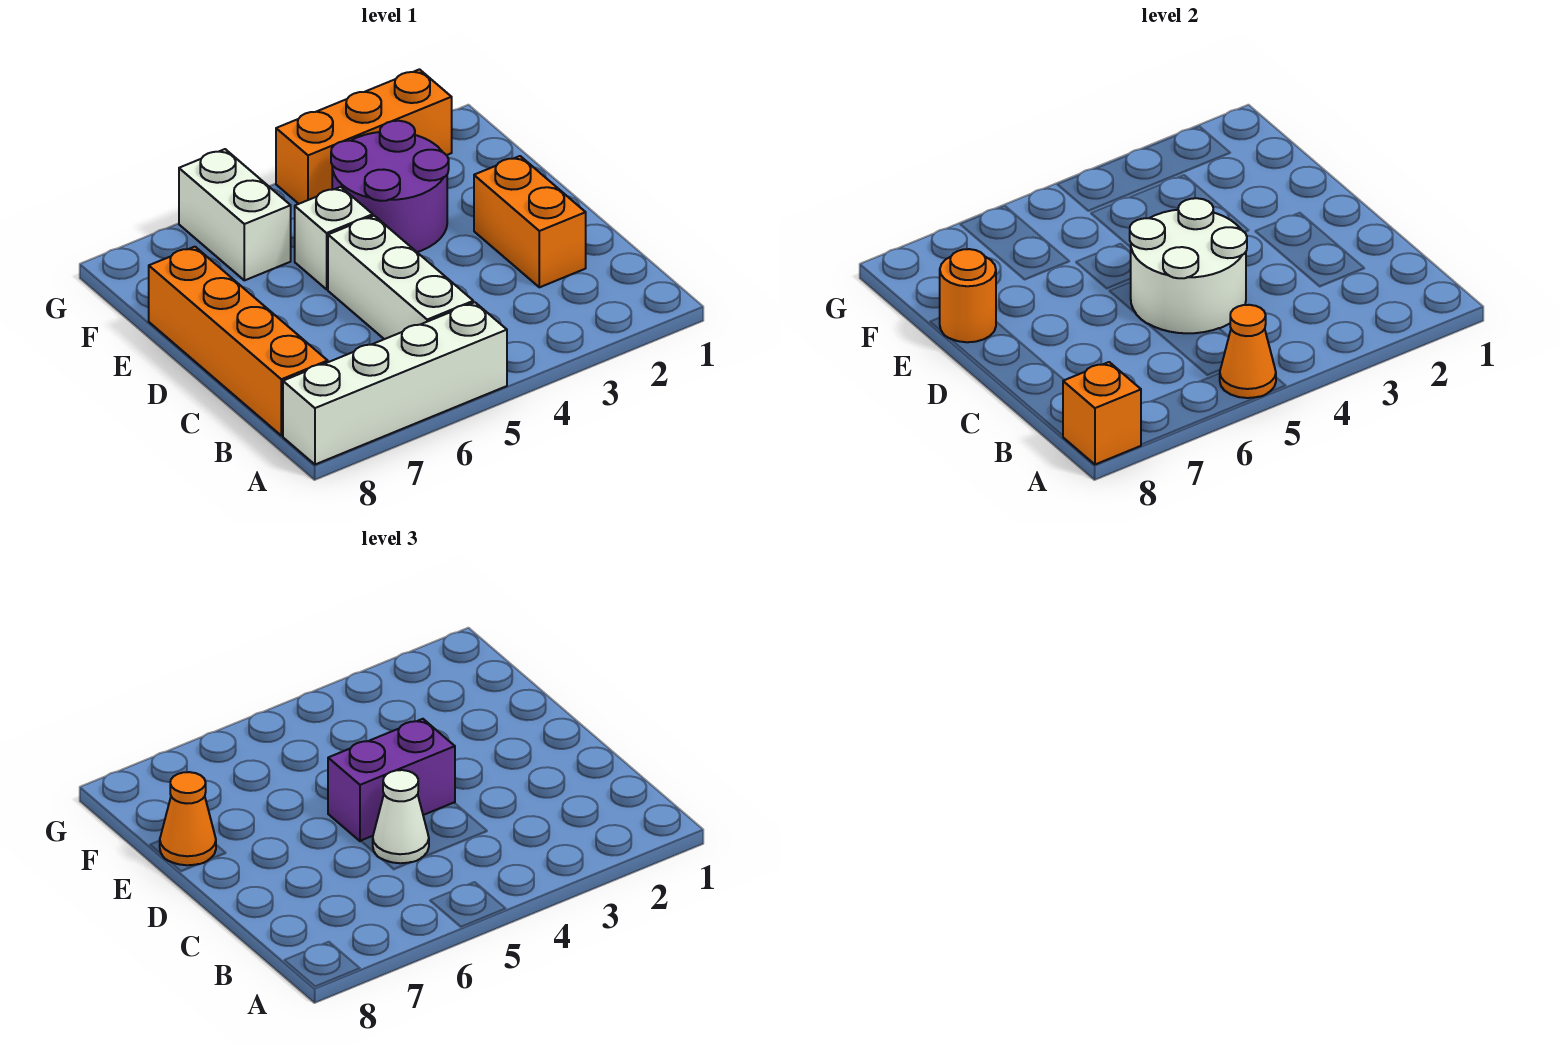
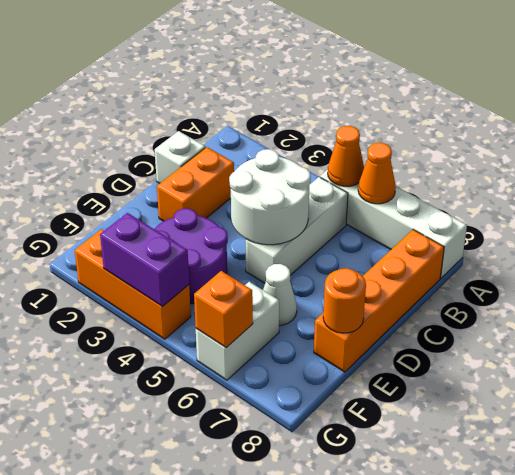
orange 1x1 brick [1063,362,1141,464] -> orange 1x1 brick moved to [194,271,253,348]
white 1x1 cone [373,770,429,863] -> white 1x1 cone moved to [263,264,297,325]
purple 1x2 brick [328,719,455,841] -> purple 1x2 brick moved to [100,213,189,307]
white 1x1 brick [295,187,373,289] -> white 1x1 brick moved to [155,131,205,183]
orange 1x1 cone [160,772,216,865] -> orange 1x1 cone moved to [358,143,396,204]

